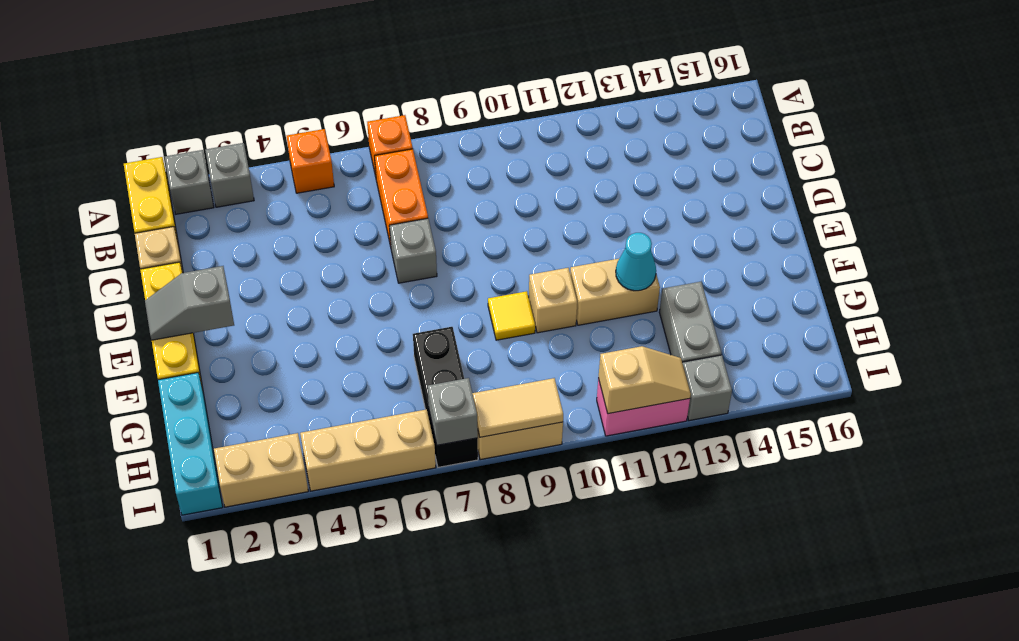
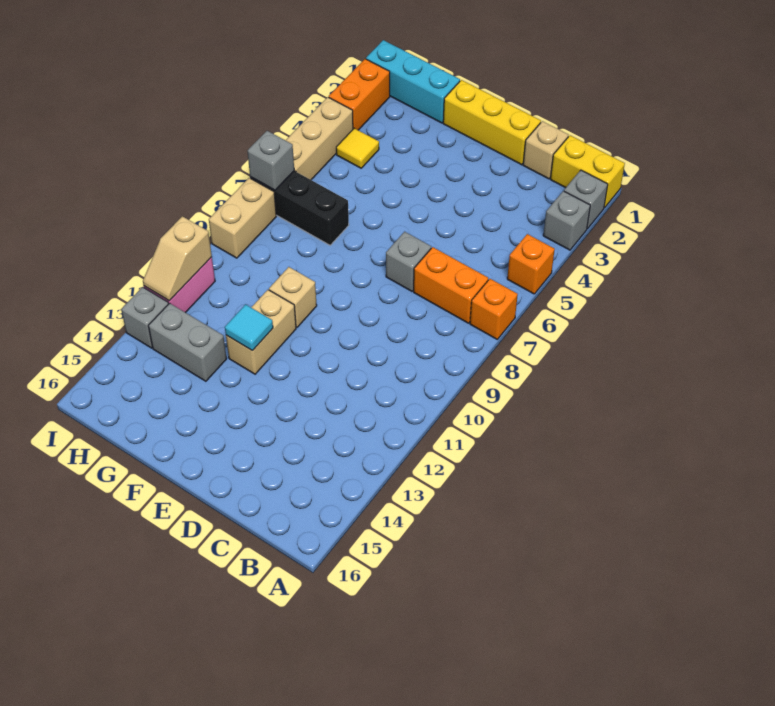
grey 1x2 slope [145,266,234,340] -> none
yellow 1x1 tile [488,291,535,340] -> yellow 1x1 tile moved to [336,128,379,168]
cyan 1x1 cone [616,233,656,291] -> cyan 1x1 tile [225,304,273,351]
tan 1x2 brick [214,433,308,507] -> orange 1x2 brick [329,59,390,130]
tan 1x2 tile [472,378,563,437] -> none

